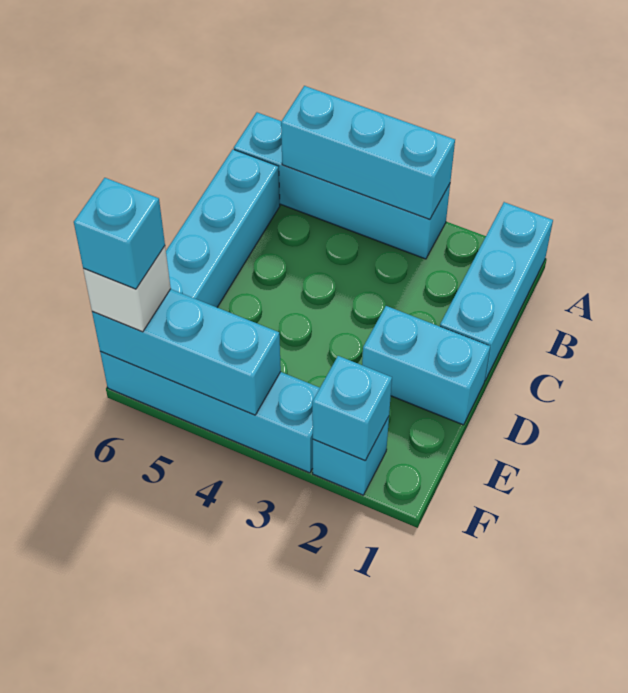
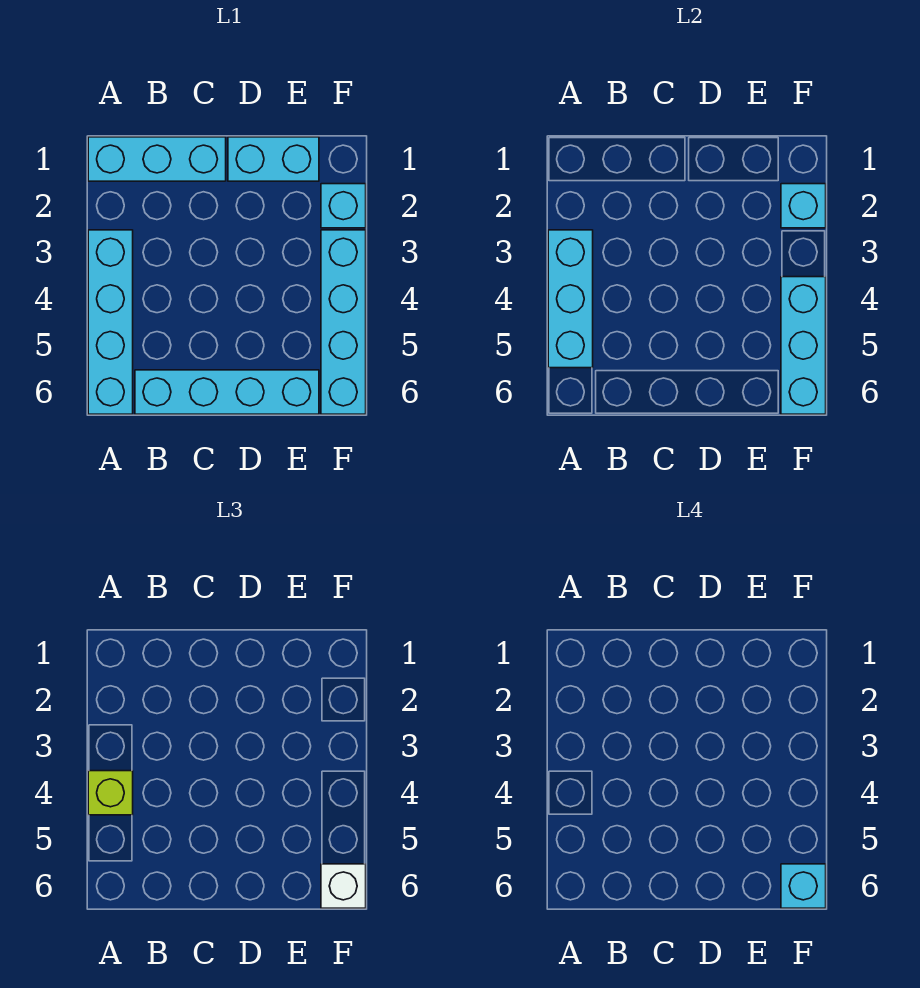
none -> lime 1x1 brick [88,771,133,815]
cyan 1x2 brick [362,306,490,425] -> cyan 1x2 brick turned to [228,137,319,181]

